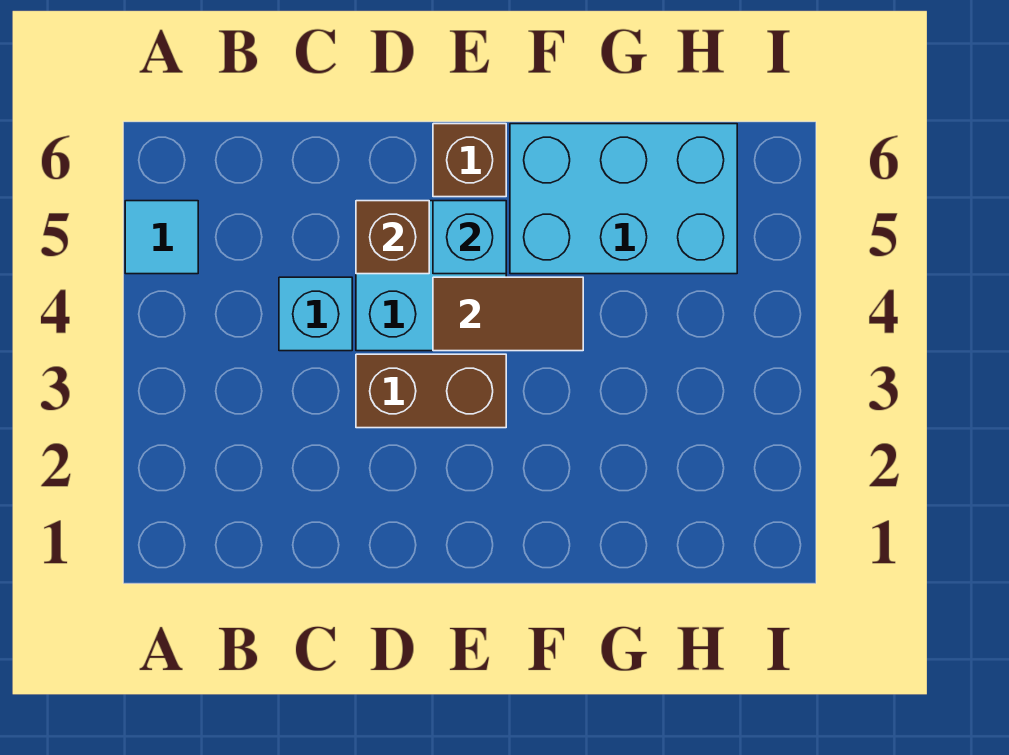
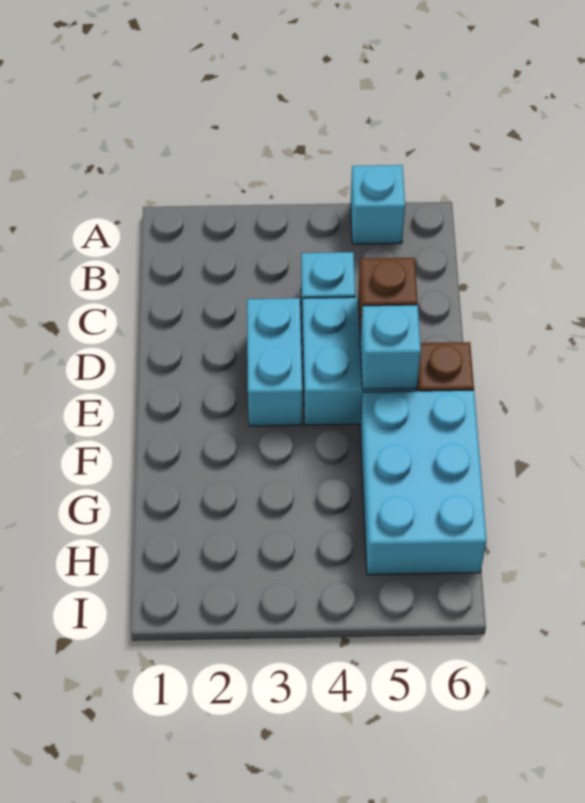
cyan 1x1 tile [125,201,198,274] -> cyan 1x1 brick [350,165,405,244]
brown 1x2 brick [356,354,506,428] -> cyan 1x2 brick [247,298,302,426]
brown 1x2 tile [433,277,583,351] -> none

